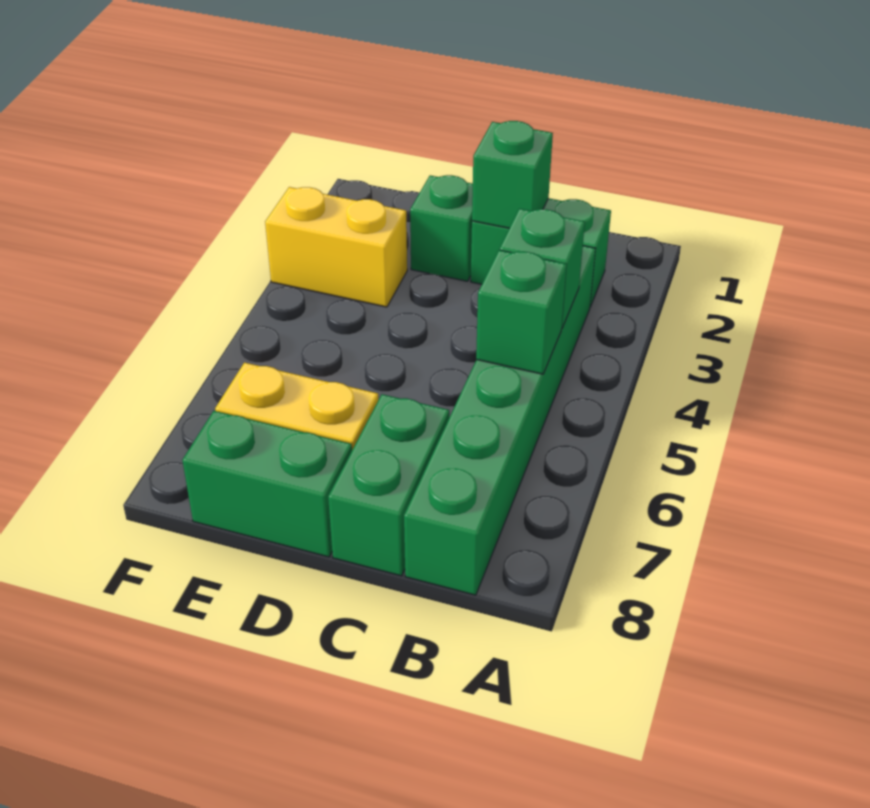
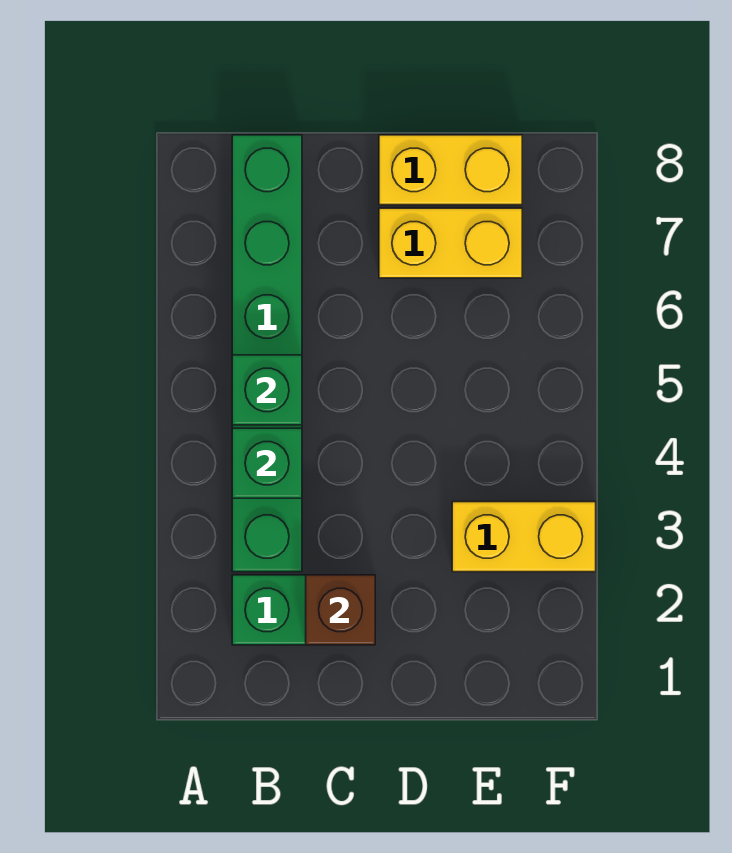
green 1x1 brick [472,121,553,228] -> brown 1x1 brick [306,575,375,645]
green 1x2 brick [328,394,449,576] -> none
green 1x1 brick [410,175,473,281] -> none
green 1x2 brick [182,411,352,557] -> yellow 1x2 brick [379,135,522,205]

